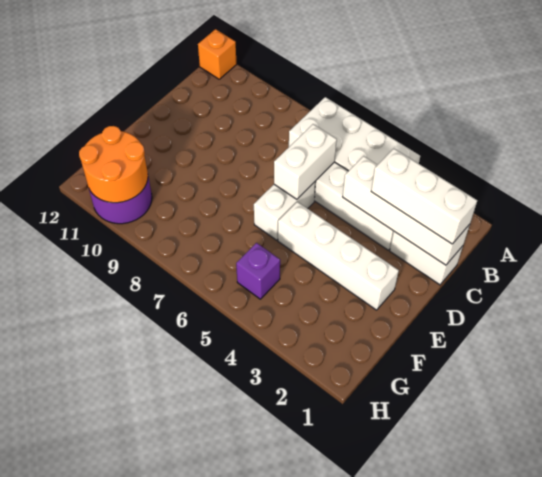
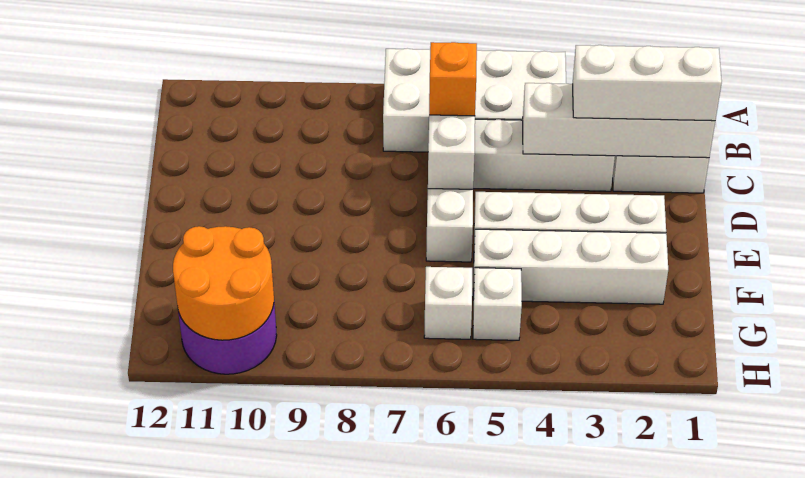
orange 1x1 brick [198,29,237,79] -> orange 1x1 brick moved to [429,42,477,116]
none -> white 1x4 brick [473,229,668,304]
purple 1x1 brick [236,243,280,299] -> white 1x1 brick [473,268,522,340]
none -> white 1x1 brick [424,267,472,339]

